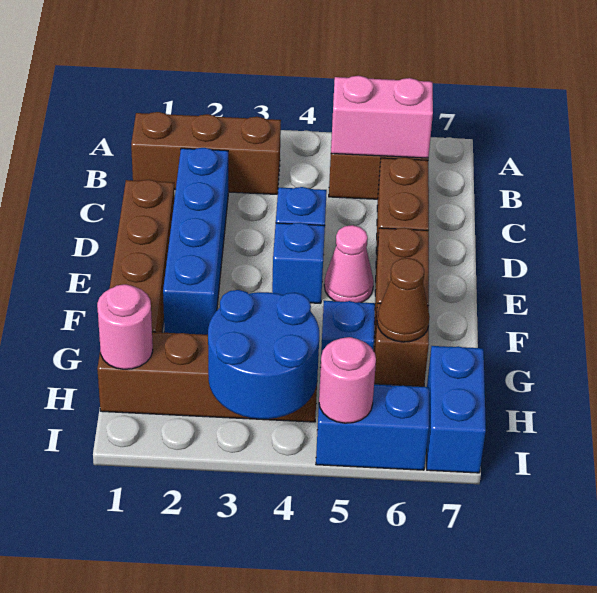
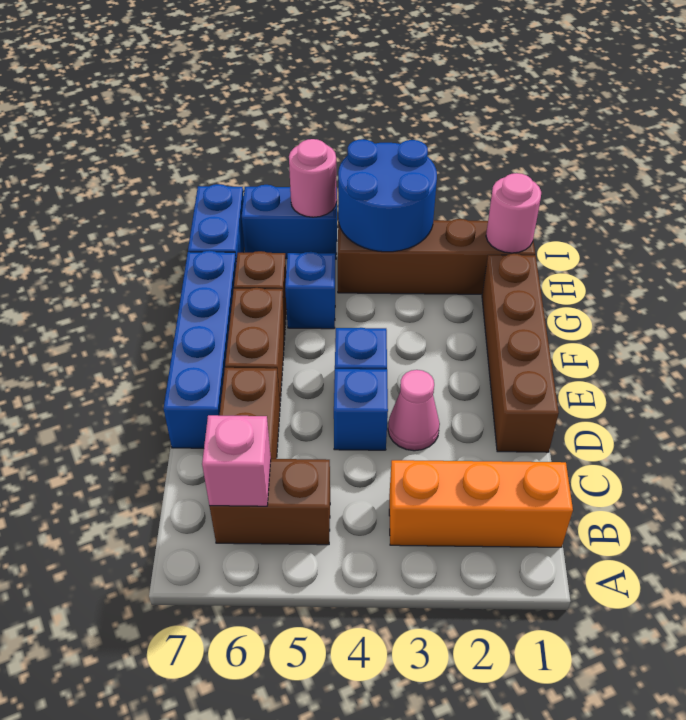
brown 1x3 brick [131,112,281,194] -> orange 1x3 brick [389,460,573,547]
pink 1x2 brick [331,76,433,158] -> pink 1x1 brick [202,415,271,506]
blue 1x4 brick [163,148,228,335] -> blue 1x4 brick moved to [164,251,236,448]
pink 1x1 cone [324,225,374,303] -> pink 1x1 cone moved to [388,370,440,451]
brown 1x1 cone [377,258,430,342] -> none

